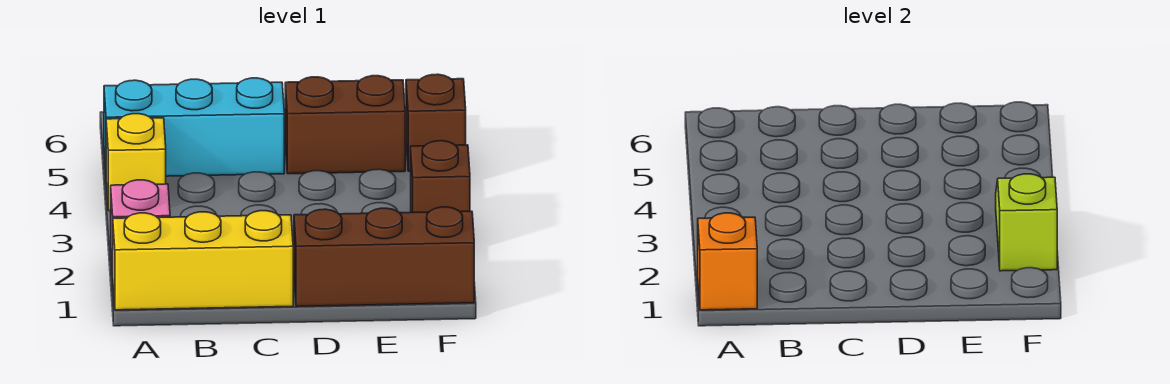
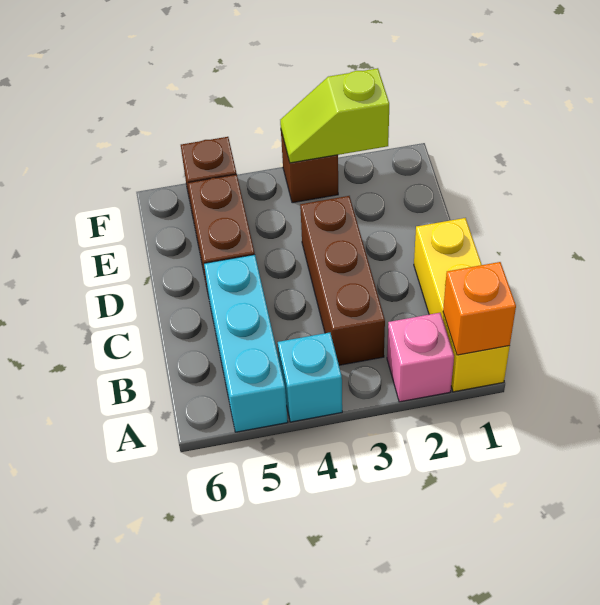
yellow 1x1 brick [106,114,166,211] -> cyan 1x1 brick [278,333,342,422]
brown 1x3 brick [294,207,474,306] -> brown 1x3 brick moved to [300,196,385,365]

